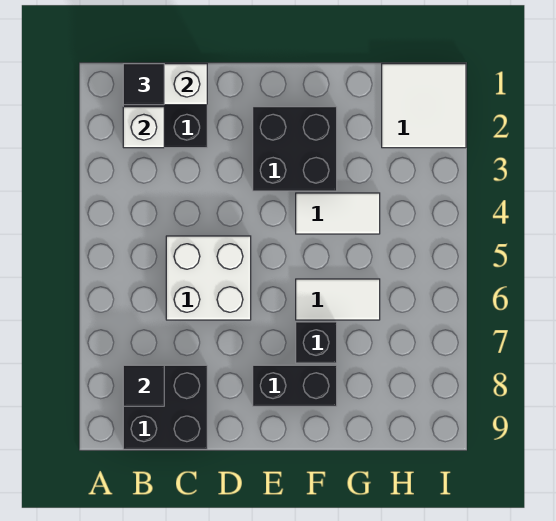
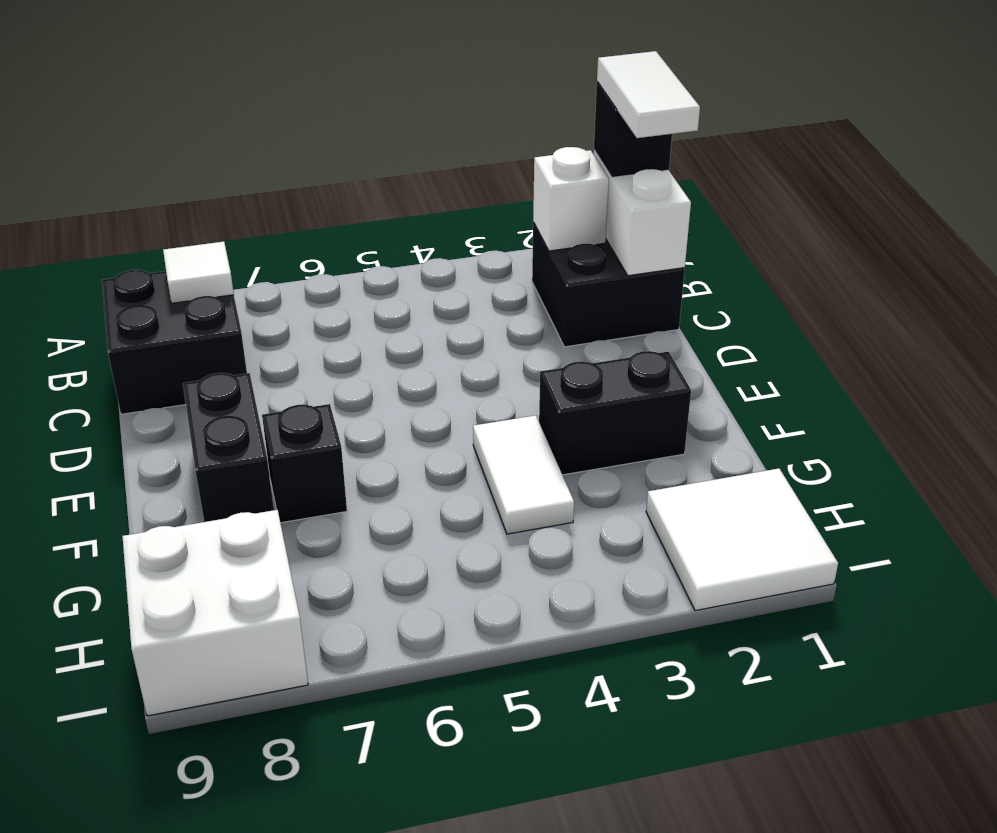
black 1x1 tile [123,64,164,105] -> black 1x1 brick [594,82,672,177]
black 1x1 tile [123,365,164,406] -> white 1x1 tile [163,242,234,303]
white 2x2 brick [166,236,251,320] -> white 2x2 brick moved to [122,510,308,716]
black 2x2 brick [253,107,337,191] -> black 1x2 brick [539,351,691,475]
white 1x2 tile [296,279,380,320] -> white 1x2 tile moved to [597,51,700,138]

